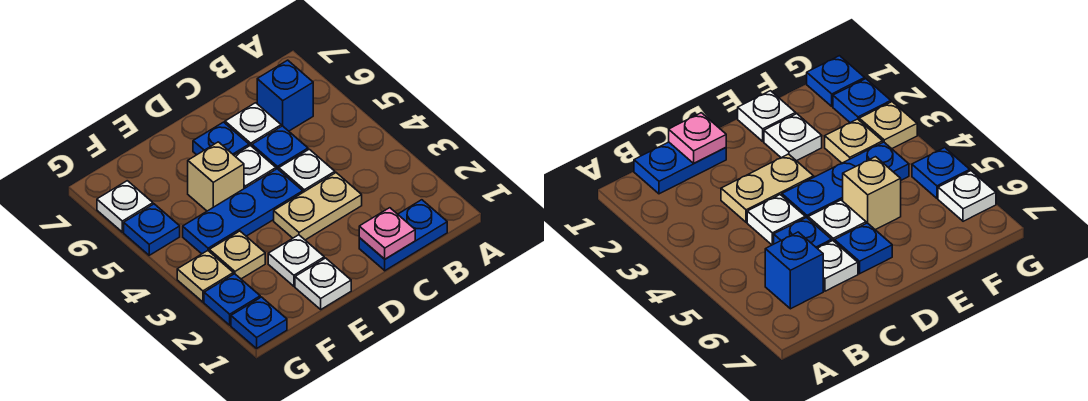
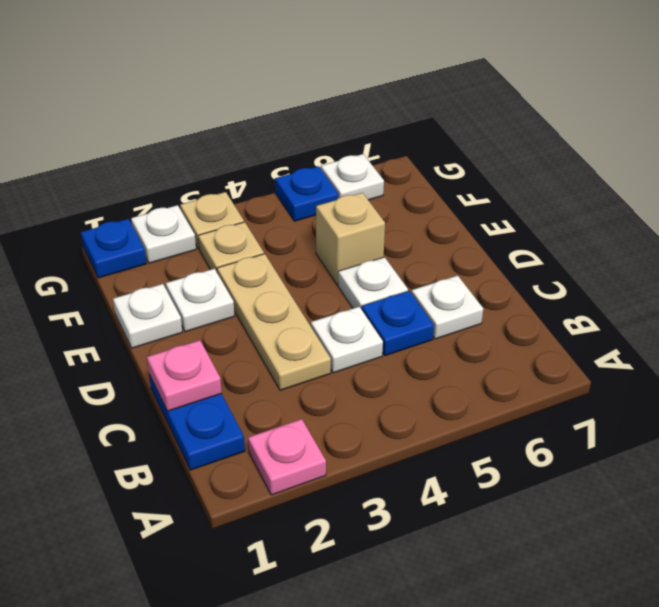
none -> pink 1x1 plate [248,419,326,495]
blue 1x1 brick [257,60,313,131] -> none
tan 1x2 plate [274,173,362,240] -> tan 1x3 plate [217,254,331,390]
blue 1x3 plate [183,169,303,254] -> none
blue 1x1 plate [193,122,249,155] -> none
blue 1x1 plate [204,274,260,325] -> white 1x1 plate [131,205,196,263]

